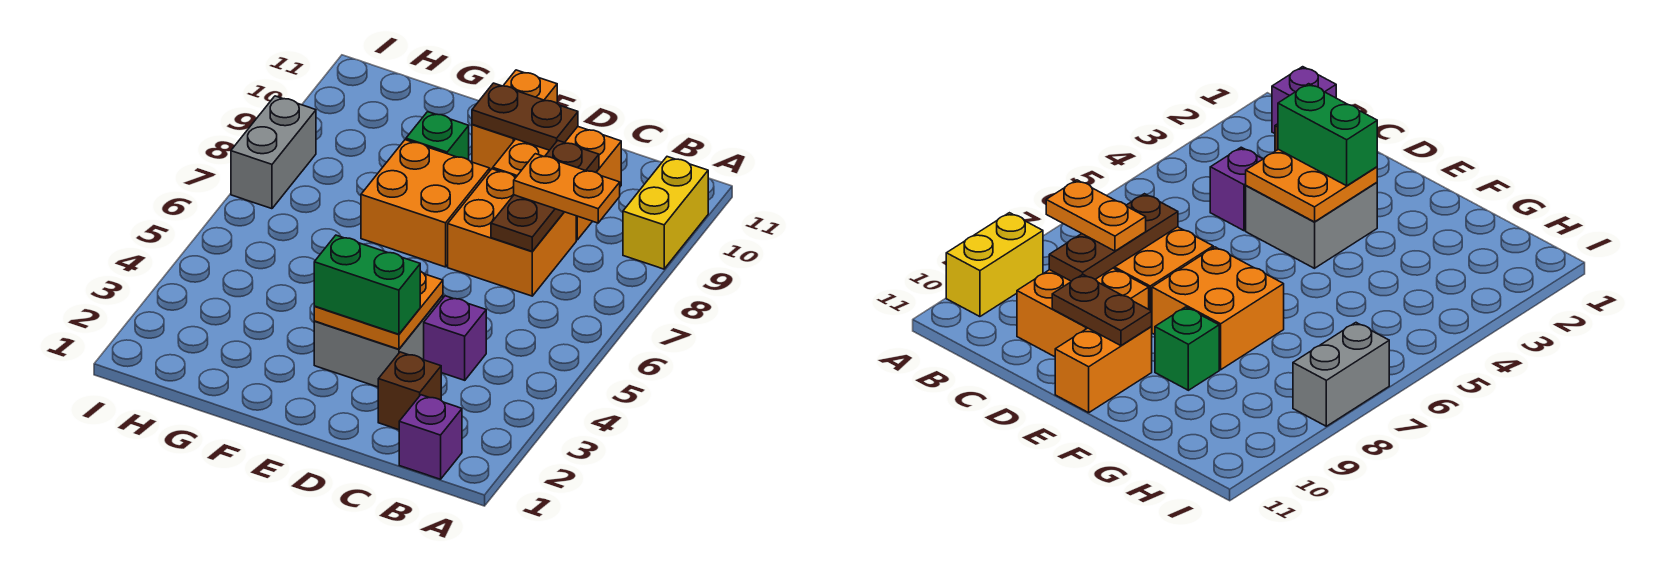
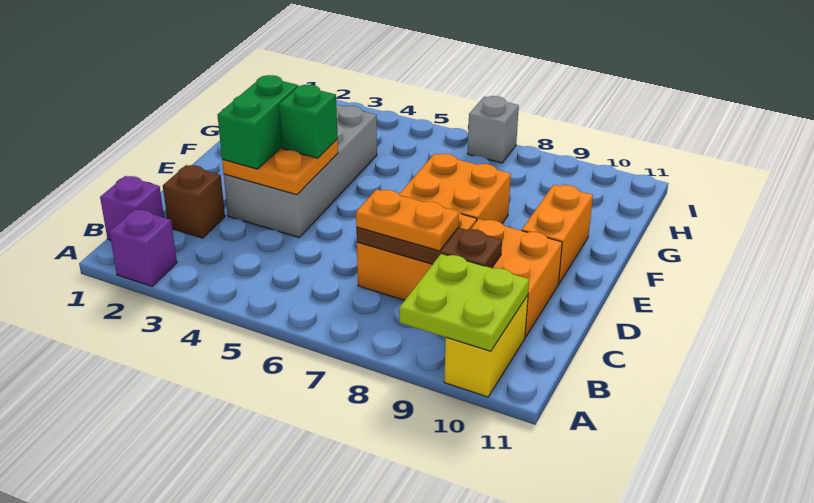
yellow 1x2 brick [623,157,708,269] -> yellow 1x2 brick turned to [444,295,528,397]
none -> lime 2x2 plate [399,254,529,351]
orange 1x2 plate [514,154,620,223] -> orange 1x2 plate turned to [356,189,459,251]
purple 1x1 brick [424,296,486,380] -> purple 1x1 brick moved to [109,209,177,286]
grey 2x2 brick [314,295,443,387] -> grey 2x4 brick [224,105,377,238]
brown 1x2 plate [472,83,578,150] -> none
orange 1x2 brick [472,70,557,170] -> orange 1x2 brick turned to [522,185,593,284]
green 1x1 brick [406,112,469,160] -> green 1x1 brick moved to [279,85,338,158]
grey 1x2 brick [231,96,316,209] -> grey 1x1 brick [468,96,519,163]

